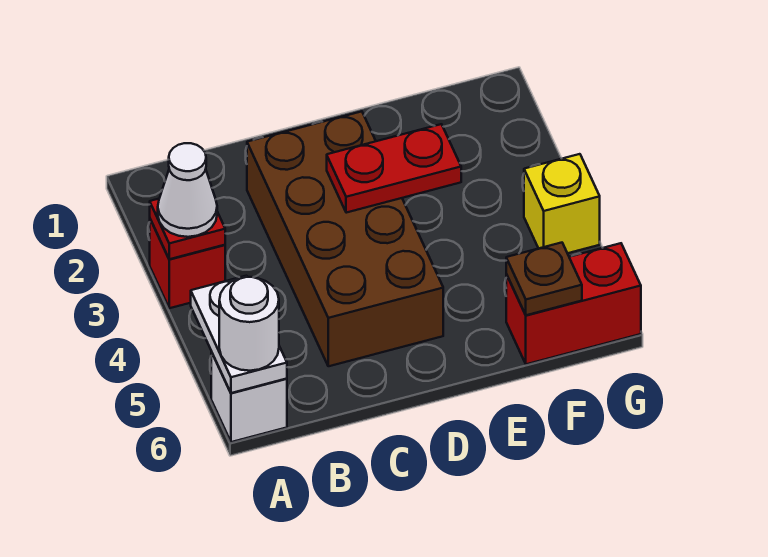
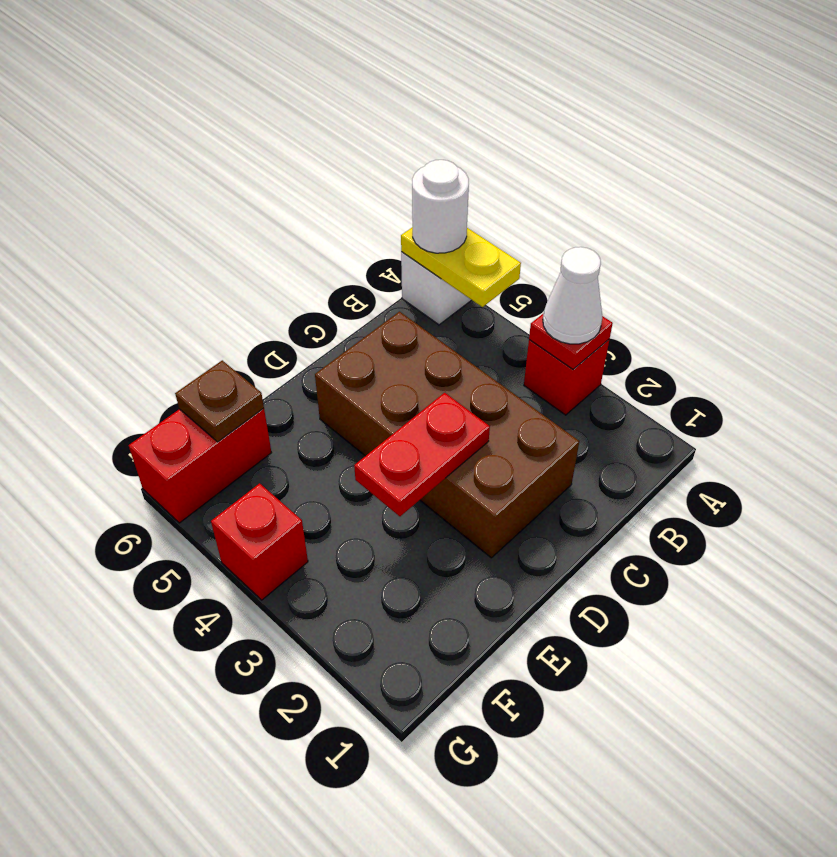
white 1x2 plate [191,276,287,393] -> yellow 1x2 plate [401,227,521,307]
yellow 1x1 brick [524,154,600,253] -> red 1x1 brick [211,483,308,600]

